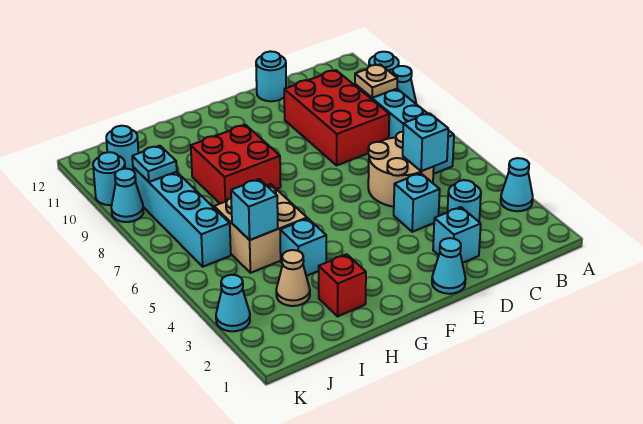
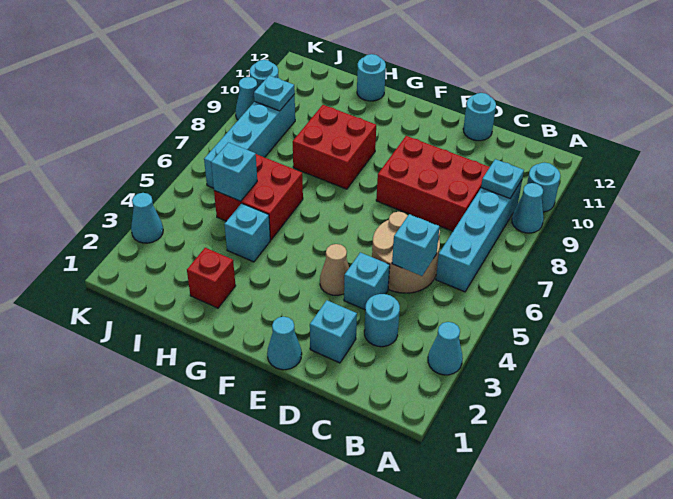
tan 1x1 plate [355,64,397,98] -> cyan 1x1 plate [481,159,524,198]
red 2x3 brick [284,70,389,165] -> red 2x3 brick turned to [376,136,490,231]
tan 2x2 brick [214,184,307,273] -> red 2x2 brick [214,154,303,240]
tan 1x1 cone [276,250,310,306] -> tan 1x1 cone moved to [320,244,349,295]
cyan 1x1 round brick [106,126,138,170] -> cyan 1x1 round brick moved to [357,54,386,101]

